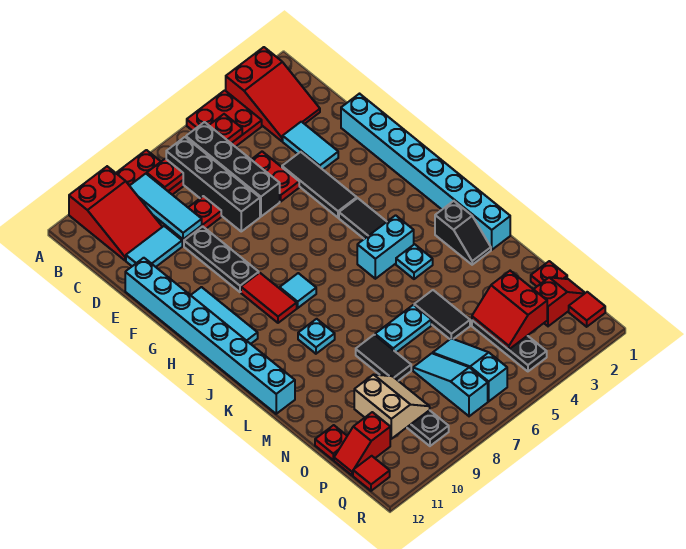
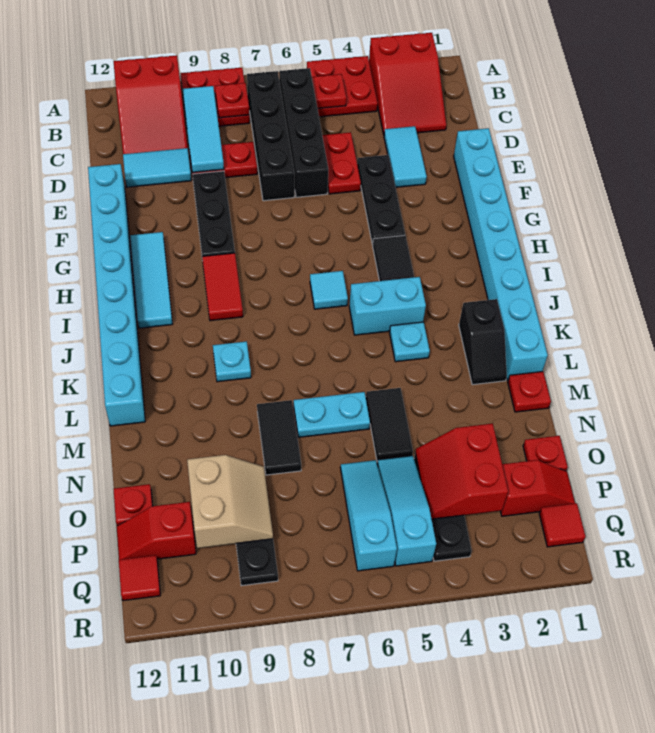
black 1x3 tile [282,152,357,218] -> black 1x3 plate [357,155,405,245]
cyan 1x1 tile [280,273,316,308] -> cyan 1x1 tile moved to [310,271,348,309]
none -> red 1x1 plate [508,371,551,412]
cyan 1x3 slope [413,353,488,416] -> cyan 1x3 slope moved to [377,456,436,566]

